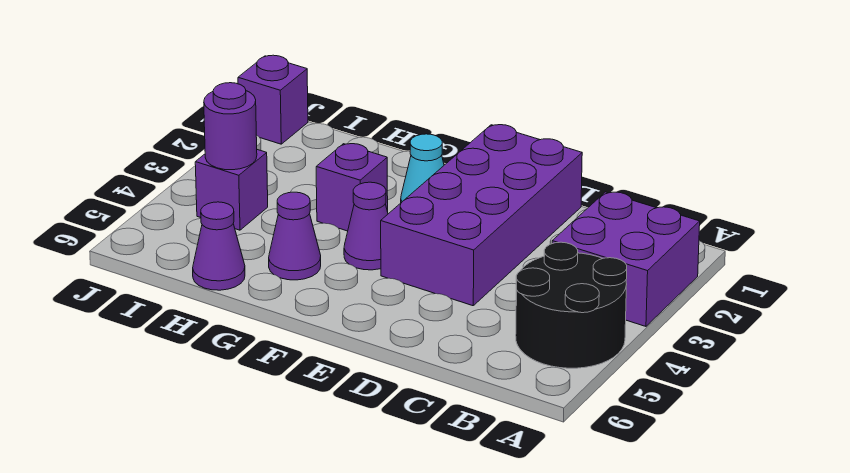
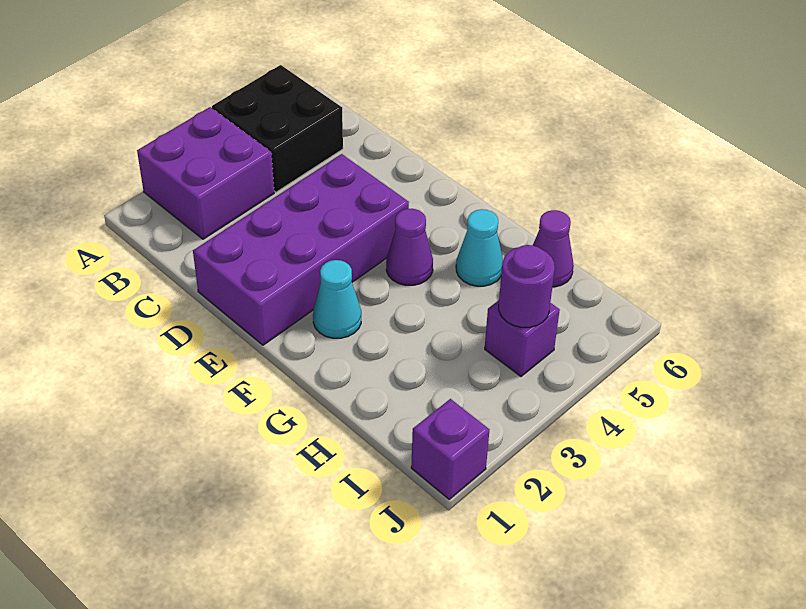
black 2x2 round brick [516,242,627,368] -> black 2x2 brick [212,65,343,192]
purple 1x1 brick [316,144,388,231] -> none
purple 1x1 cone [269,192,321,280] -> cyan 1x1 cone [456,209,503,286]

